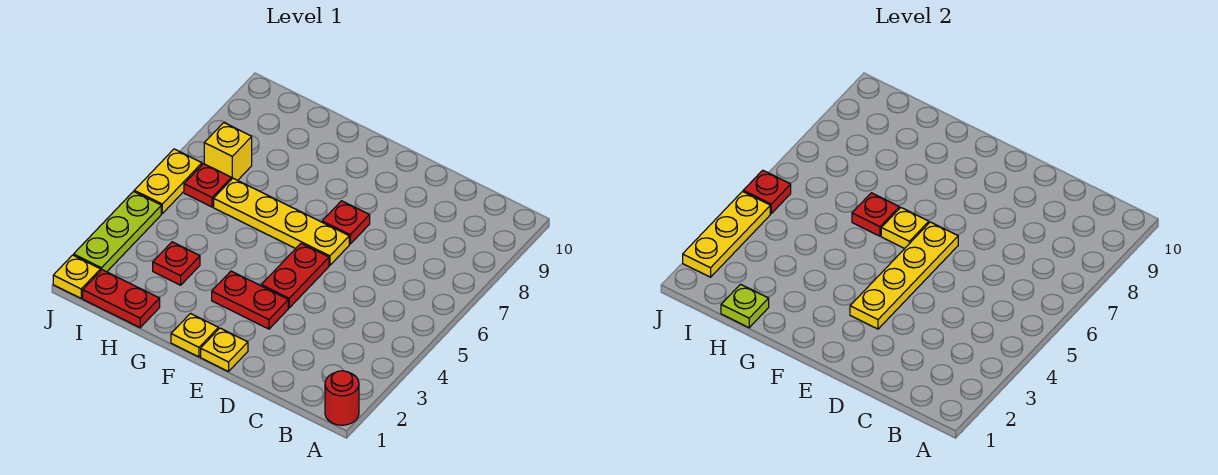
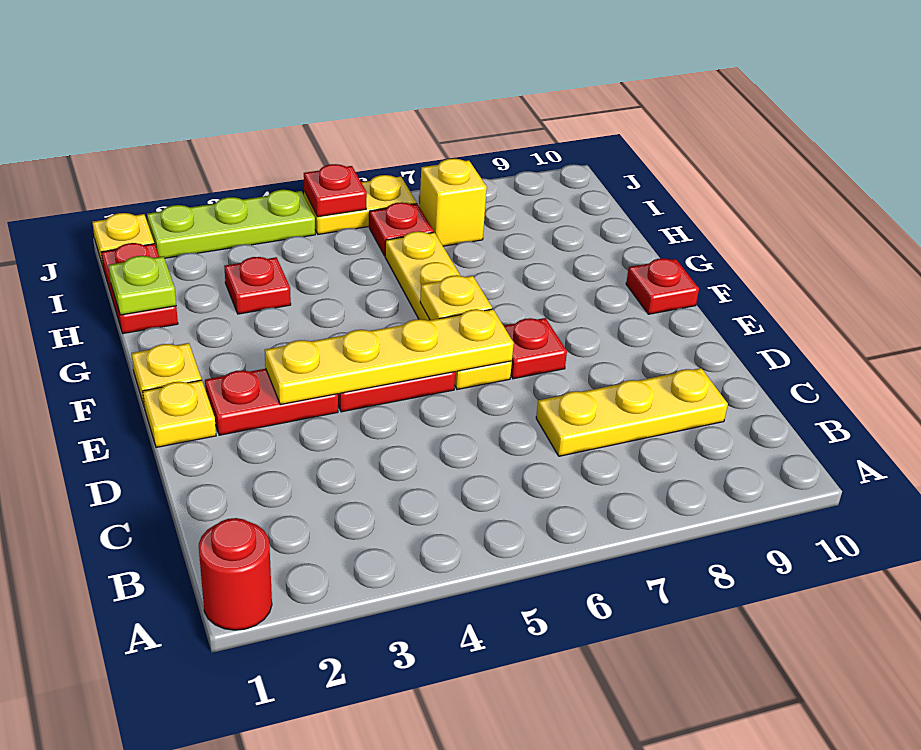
red 1x2 plate [212,271,288,329] -> red 1x2 plate turned to [205,369,338,435]
red 1x1 plate [852,193,899,236] -> red 1x1 plate moved to [626,258,699,314]
yellow 1x3 plate [683,192,770,277] -> yellow 1x3 plate moved to [536,368,728,456]

